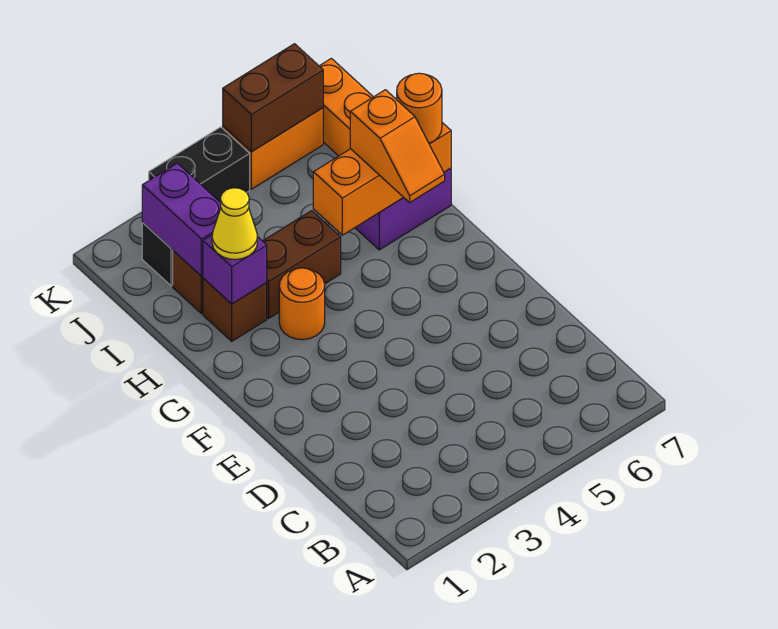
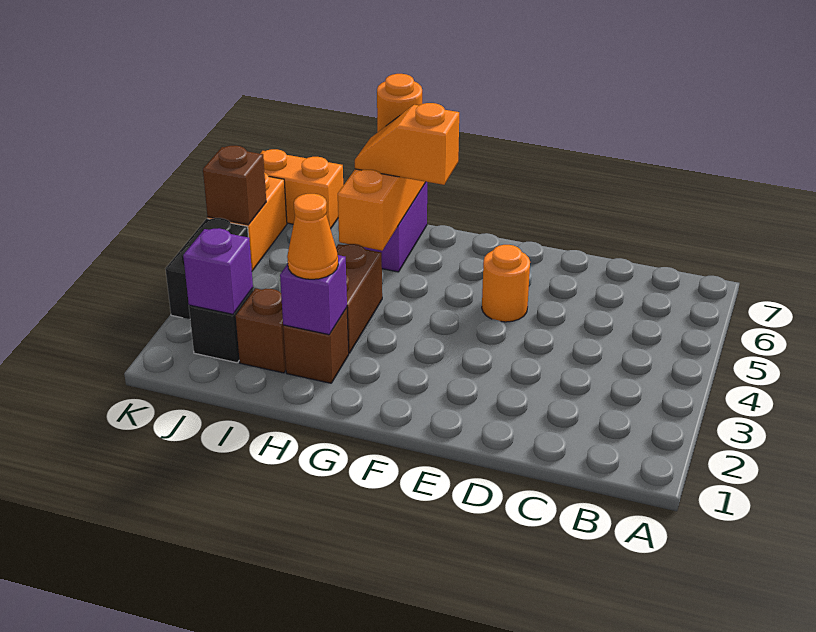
orange 1x1 round brick [279,268,325,340] -> orange 1x1 round brick moved to [482,245,530,322]
orange 1x2 slope [350,90,445,203] -> orange 1x2 slope turned to [355,103,459,185]
yellow 1x1 cone [212,188,258,259] -> orange 1x1 cone [287,194,338,279]
purple 1x2 brick [142,163,221,276] -> purple 1x1 brick [183,228,253,314]
brown 1x2 brick [223,44,323,152] -> brown 1x1 brick [203,146,266,225]

